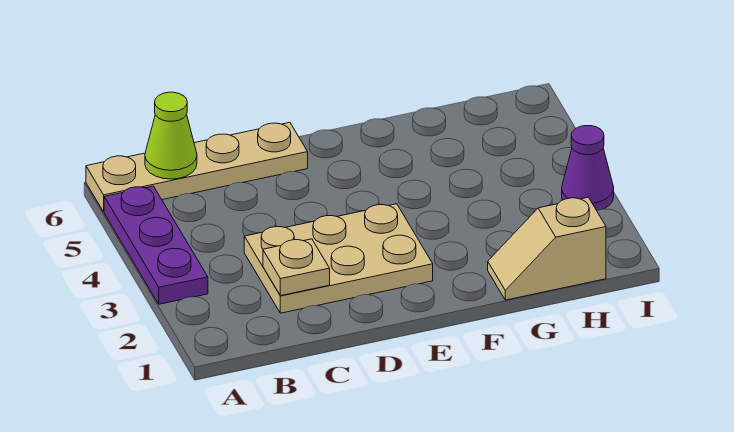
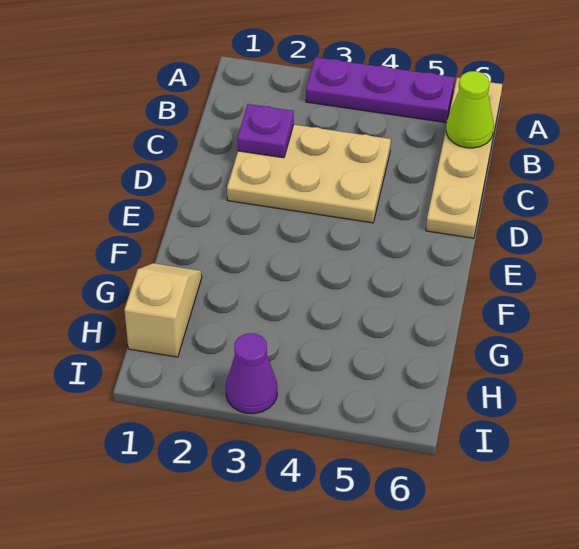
tan 2x3 plate [244,204,433,313] -> tan 2x3 plate turned to [227,125,391,223]
tan 1x1 plate [263,239,330,296] -> purple 1x1 plate [237,104,294,158]

